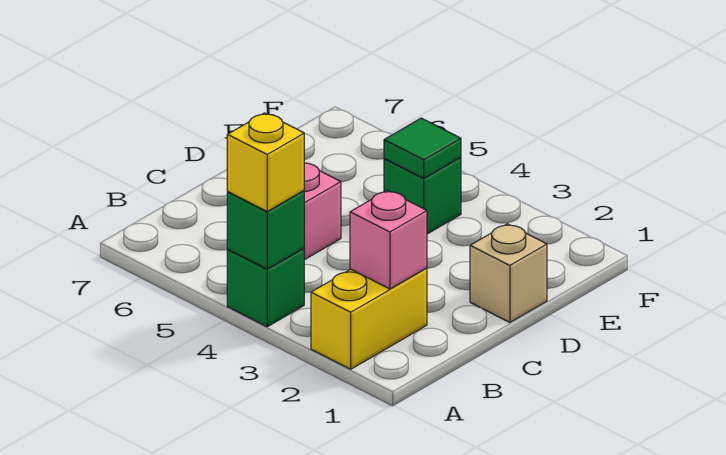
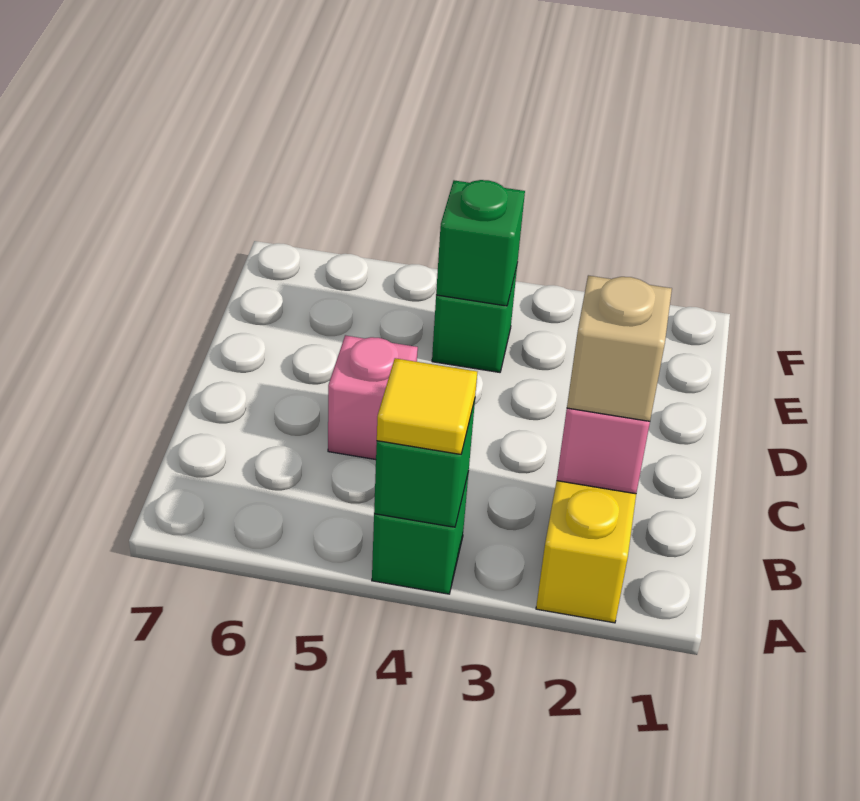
yellow 1x1 brick [227,113,304,211] -> yellow 1x1 tile [377,358,477,454]
tan 1x1 brick [470,224,547,322] -> tan 1x1 brick moved to [567,275,672,421]
green 1x1 tile [384,118,461,178] -> green 1x1 brick [436,180,525,306]

